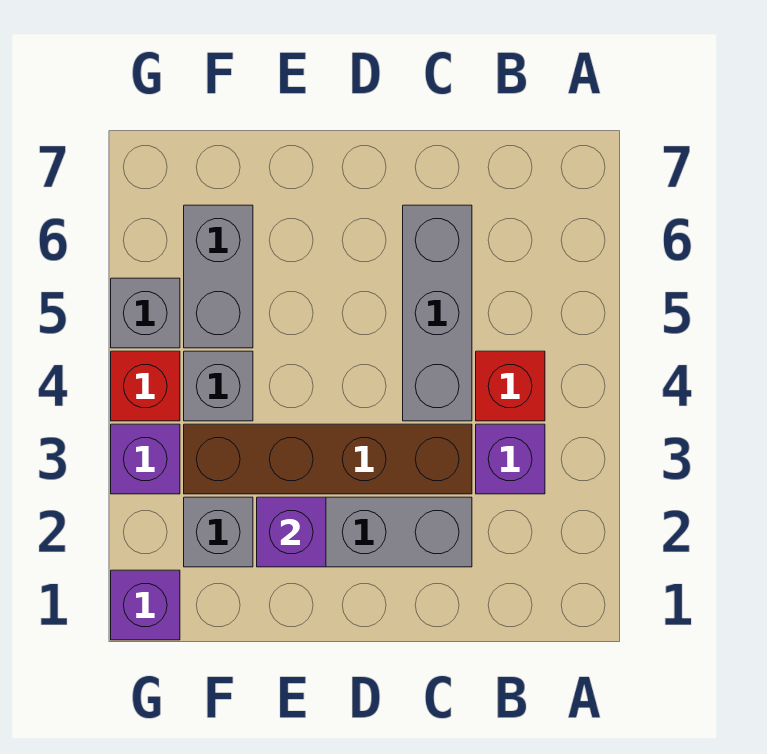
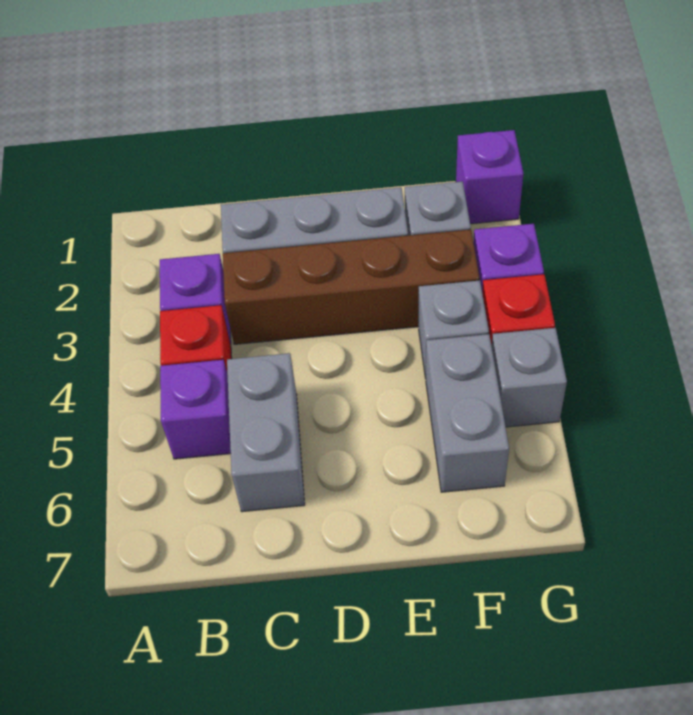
grey 1x3 brick [403,205,472,421] -> grey 1x2 brick [227,353,305,512]
purple 1x1 brick [257,497,326,567] -> purple 1x1 brick moved to [160,360,231,459]

